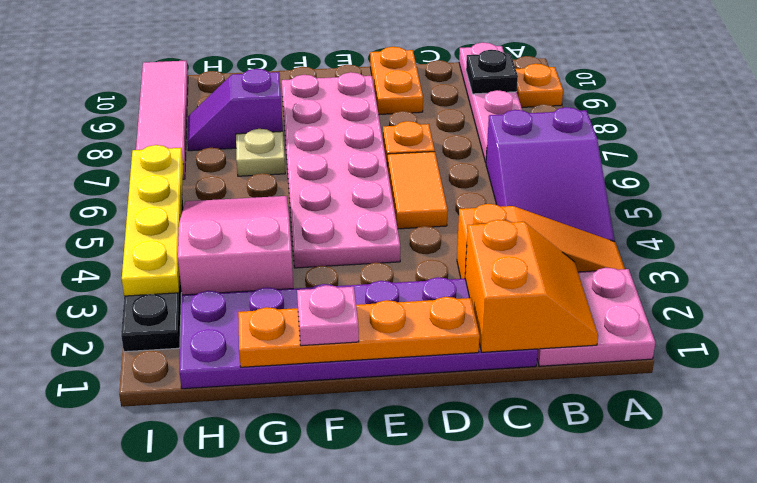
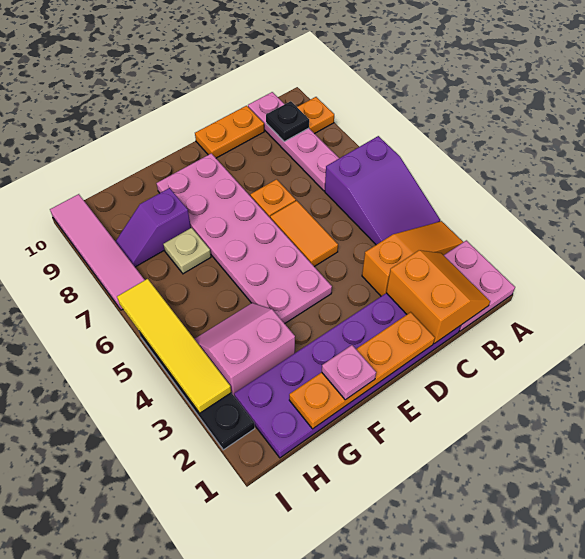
orange 1x2 plate [370,47,423,115] -> orange 1x2 plate turned to [195,106,264,158]
pink 2x3 slope [178,196,293,295] -> pink 2x2 slope [195,303,295,395]
yellow 1x4 plate [122,145,183,296] -> yellow 1x4 tile [117,279,231,413]

